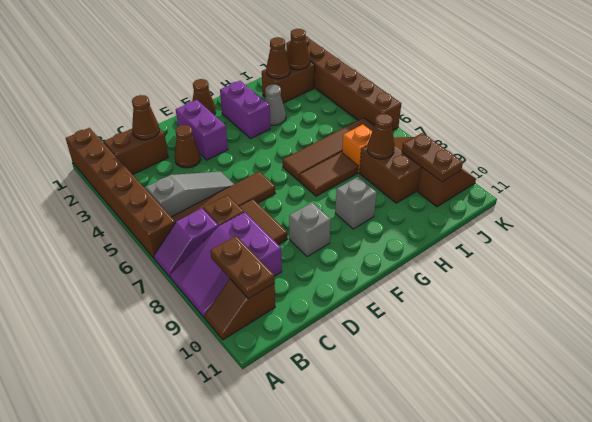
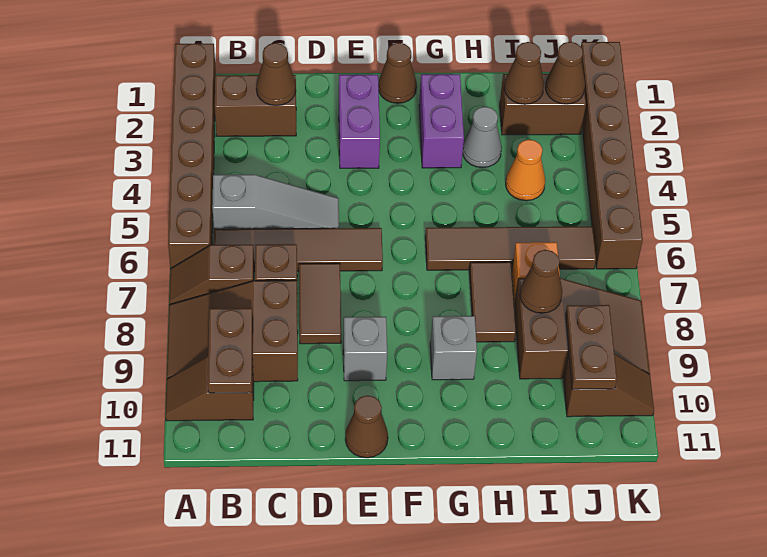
purple 1x2 slope [154,208,218,278] -> brown 1x2 slope [169,245,254,305]
purple 2x3 slope [170,212,282,318] -> brown 2x3 slope [167,280,298,382]
brown 1x1 cone [175,125,201,168] -> brown 1x1 cone moved to [345,396,388,458]
brown 1x2 tile [300,152,358,196] -> brown 1x2 tile turned to [469,262,516,342]
none -> orange 1x1 cone [506,140,545,201]

